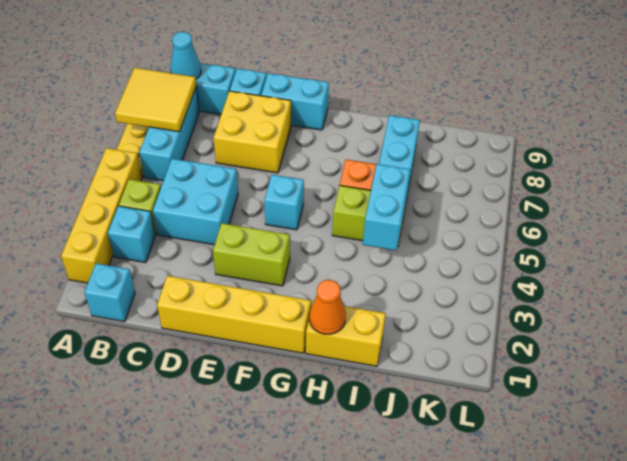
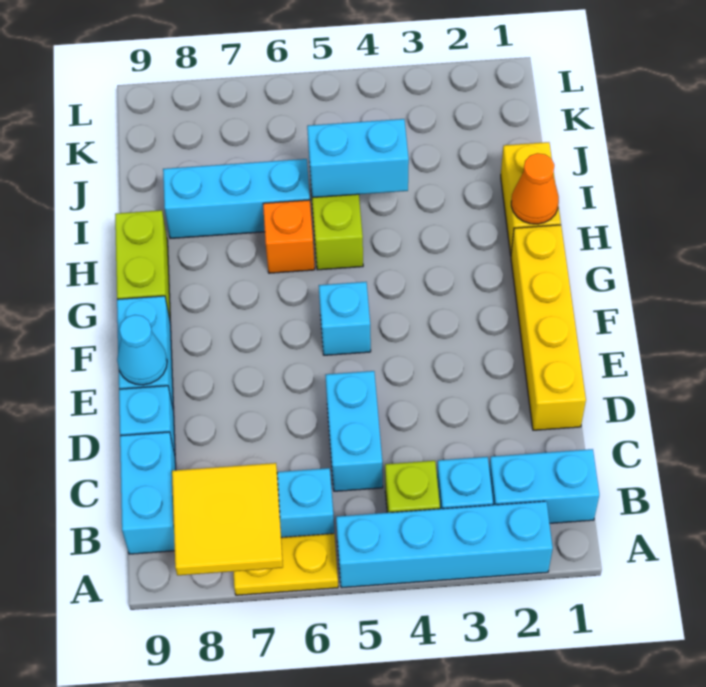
yellow 1x4 brick [61,148,142,283] -> cyan 1x4 brick [336,501,553,588]
cyan 1x1 brick [84,263,135,322] -> cyan 1x2 brick [489,449,599,523]
cyan 1x1 cone [170,32,201,79] -> cyan 1x1 cone moved to [117,315,167,385]
cyan 2x2 brick [153,159,238,245] -> cyan 1x2 brick [325,371,383,491]
yellow 2x2 brick [214,91,291,173] -> none
lime 1x2 brick [213,223,290,286] -> lime 1x2 brick moved to [115,210,170,319]

